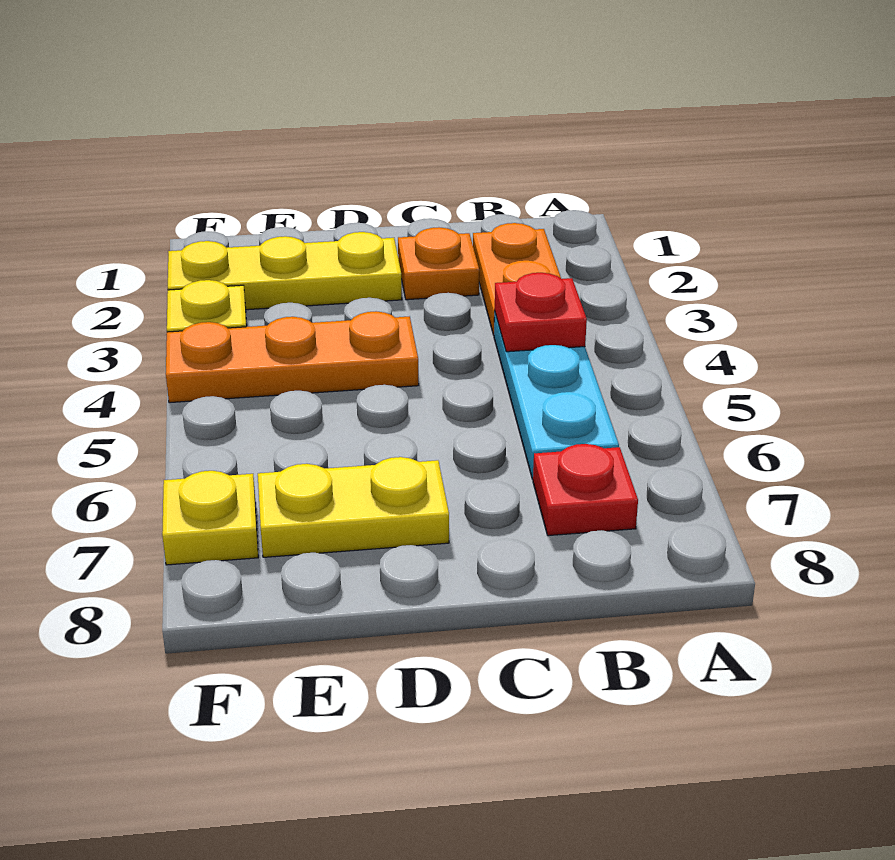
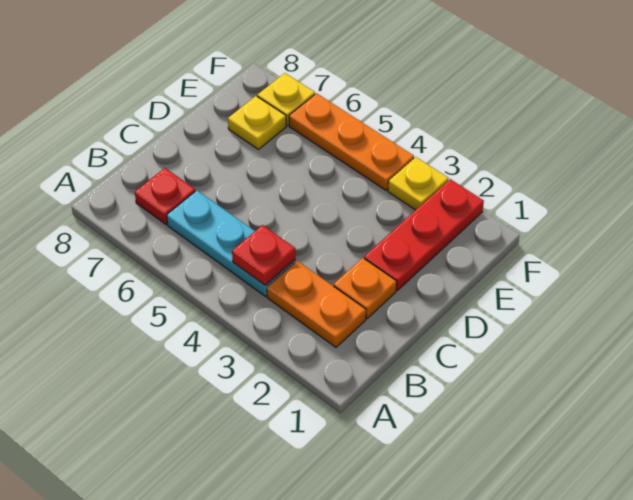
yellow 1x3 plate [168,232,402,310] -> red 1x3 plate [364,179,484,290]
orange 1x3 plate [166,311,419,403] -> orange 1x3 plate turned to [289,93,414,190]
yellow 1x2 plate [258,457,449,557] -> yellow 1x1 plate [228,96,286,149]

